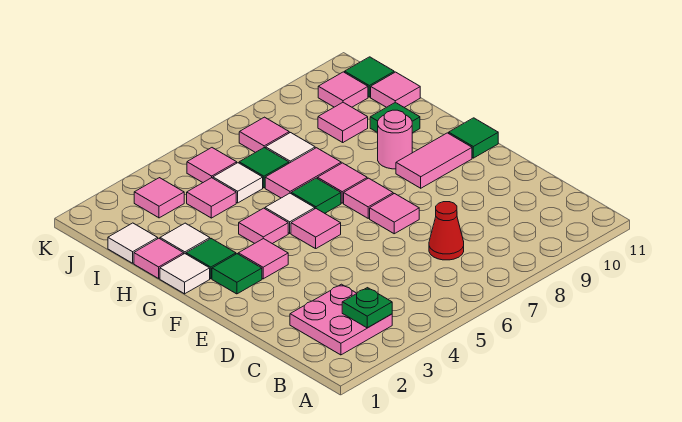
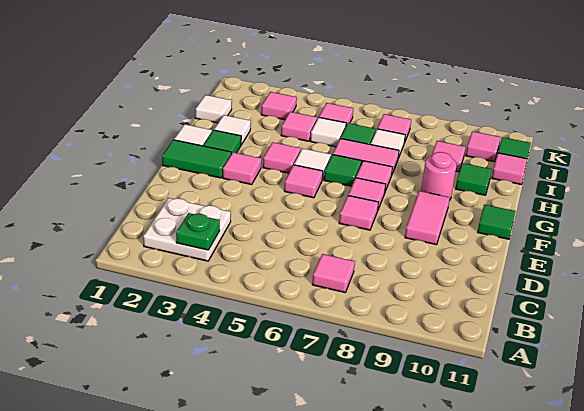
pink 2x2 plate [290,284,392,355] -> white 2x2 plate [143,198,231,261]
red 1x1 cone [429,202,464,260] -> none
green 1x1 tile [212,254,262,294] -> green 1x2 tile [162,140,231,178]
pink 1x2 tile [396,133,472,188] -> pink 1x2 tile turned to [405,191,450,245]
pink 1x1 tile [134,238,184,278] -> pink 1x1 tile moved to [312,254,355,292]

